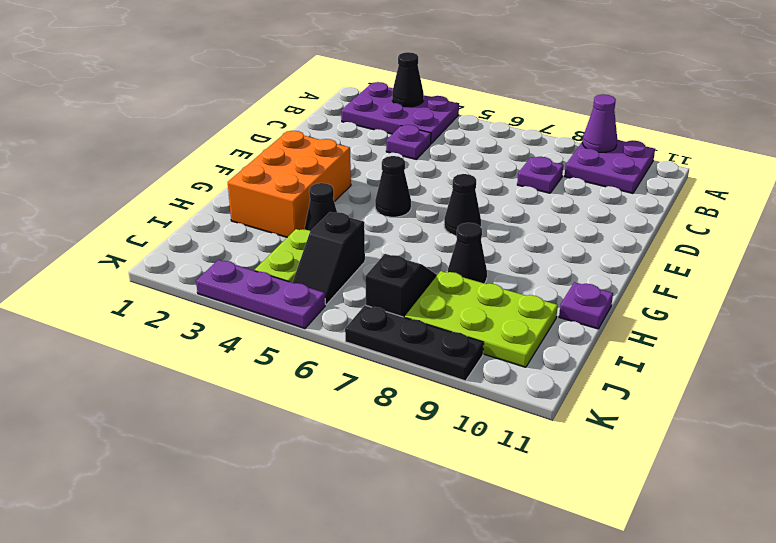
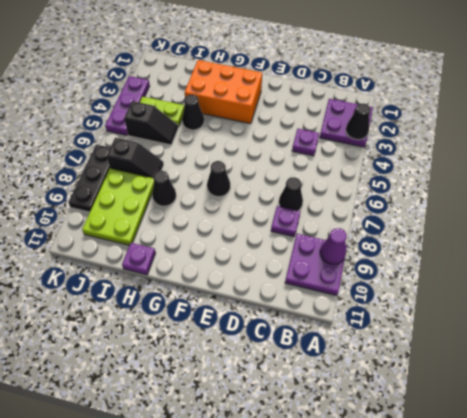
purple 2x3 plate [341,82,459,143] -> purple 2x2 plate [320,99,373,147]
black 1x1 cone [375,156,411,217] -> black 1x1 cone moved to [279,177,303,211]
black 1x2 slope [292,212,365,304] -> black 1x2 slope turned to [124,101,178,145]

